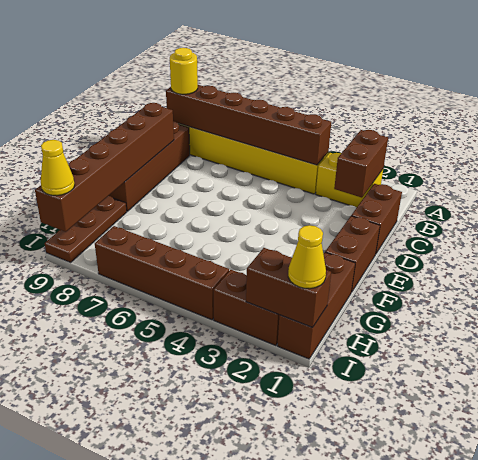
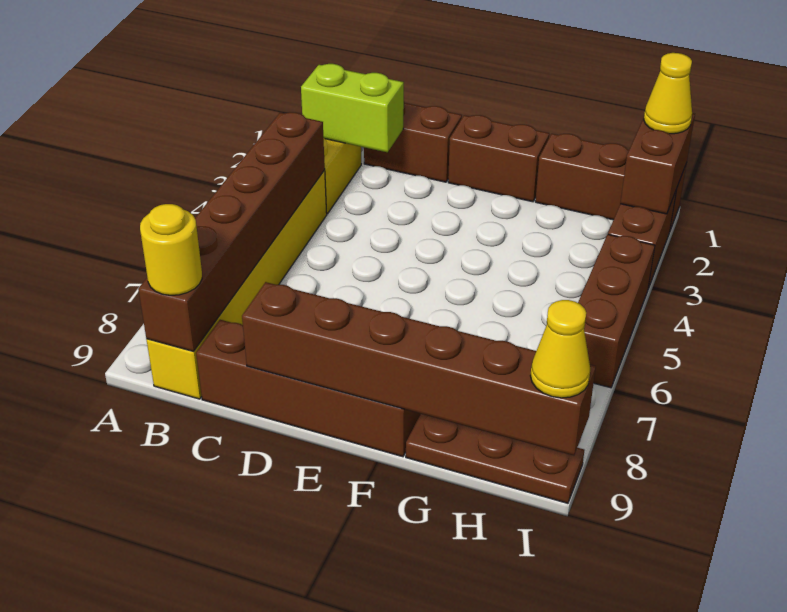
brown 1x2 brick [334,130,388,198] -> lime 1x2 brick [301,64,404,152]
brown 1x4 brick [95,226,229,320] -> brown 1x3 brick [578,234,655,388]

